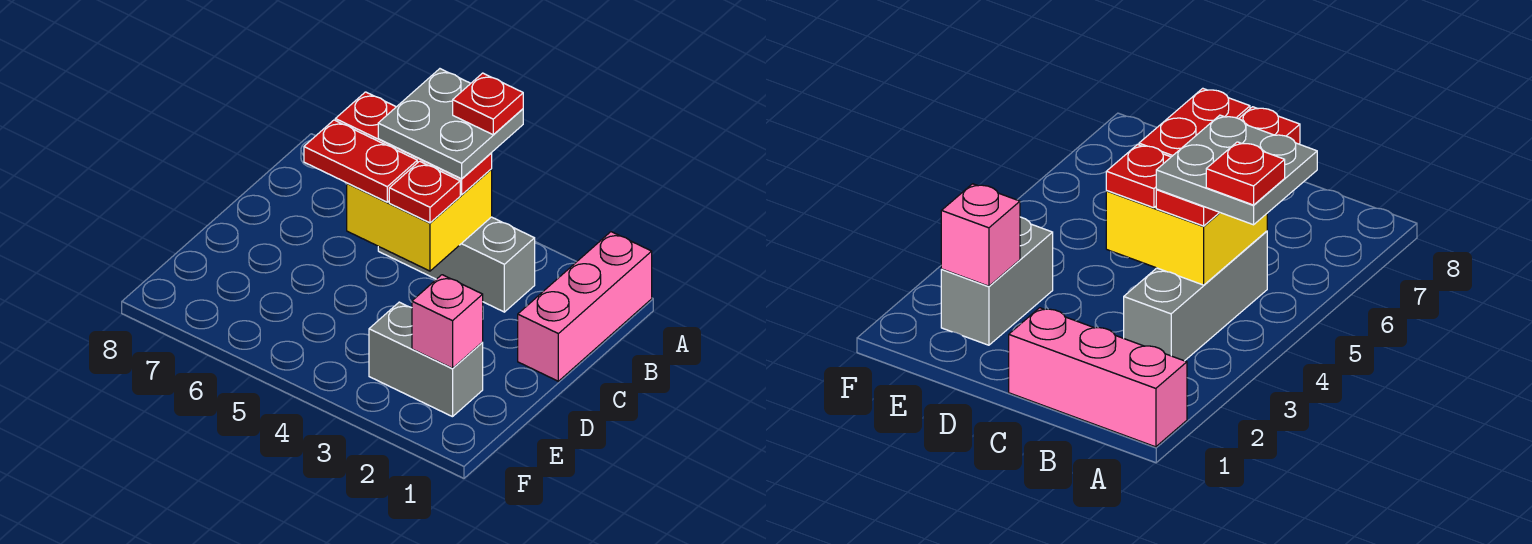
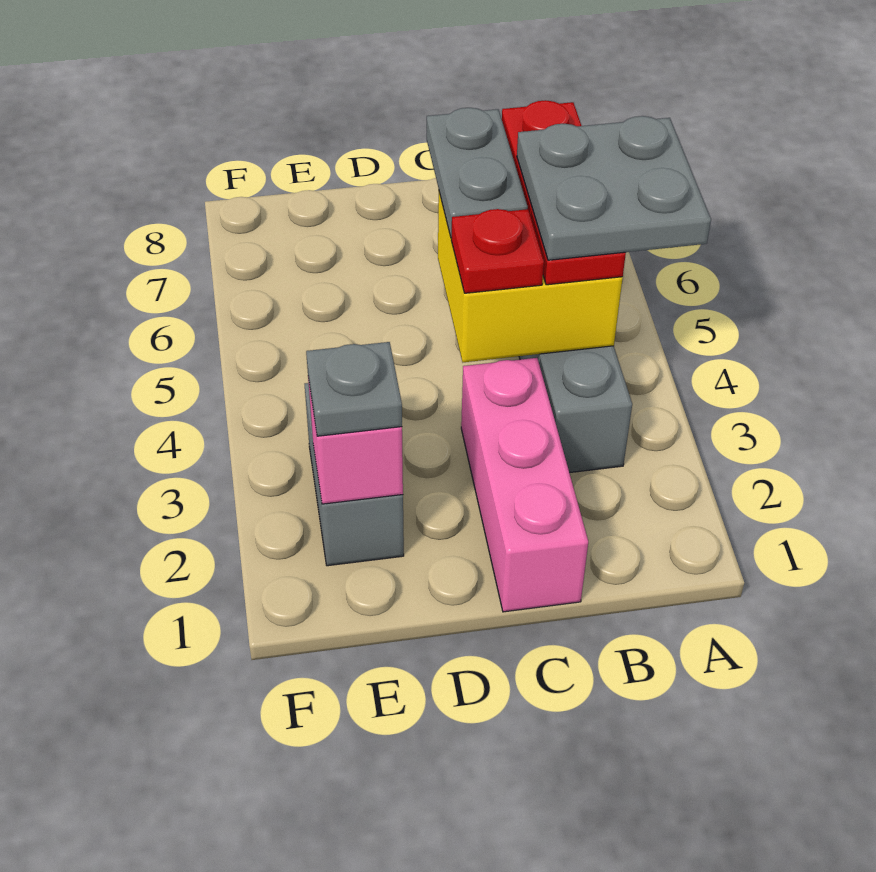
pink 1x3 brick [518,232,652,381] -> pink 1x3 brick turned to [461,358,588,612]
red 1x1 plate [453,73,523,135] -> none
red 1x2 plate [304,120,417,202] -> grey 1x2 plate [427,108,528,238]
none -> grey 1x1 plate [306,342,402,436]

